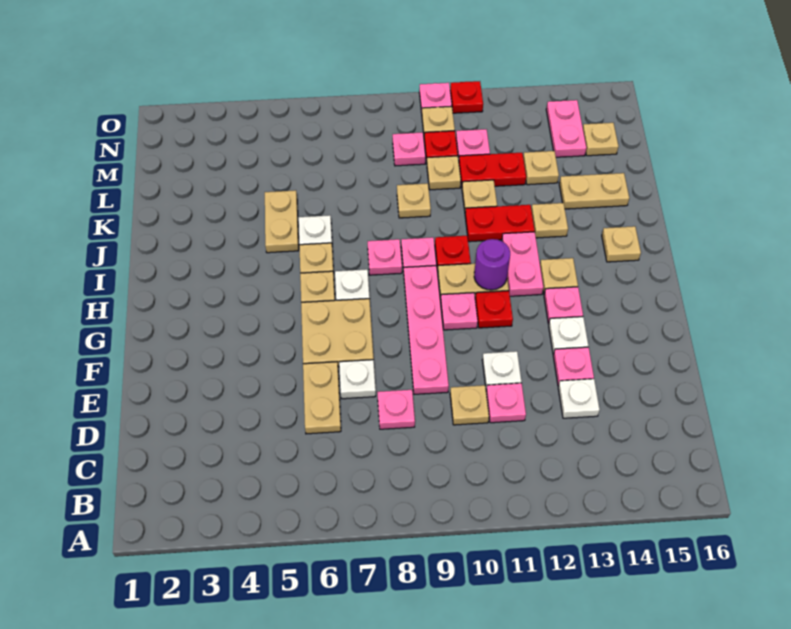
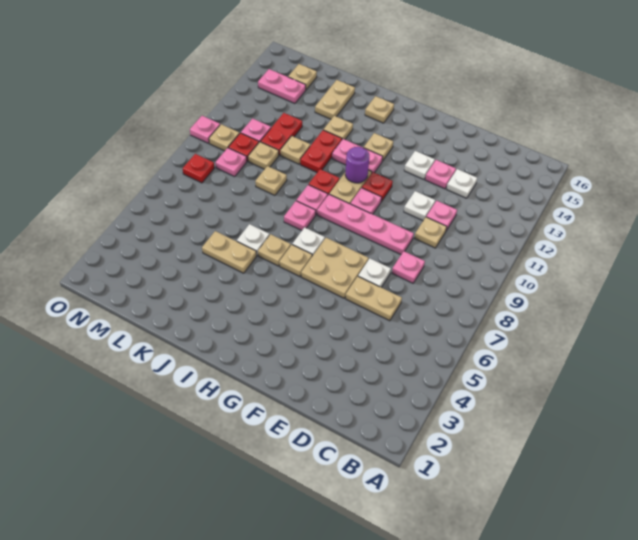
pink 1x1 plate [544,287,583,324] -> none
tan 1x1 plate [523,151,559,185] -> none
red 1x1 plate [450,81,483,113] -> red 1x1 plate moved to [183,154,214,183]

